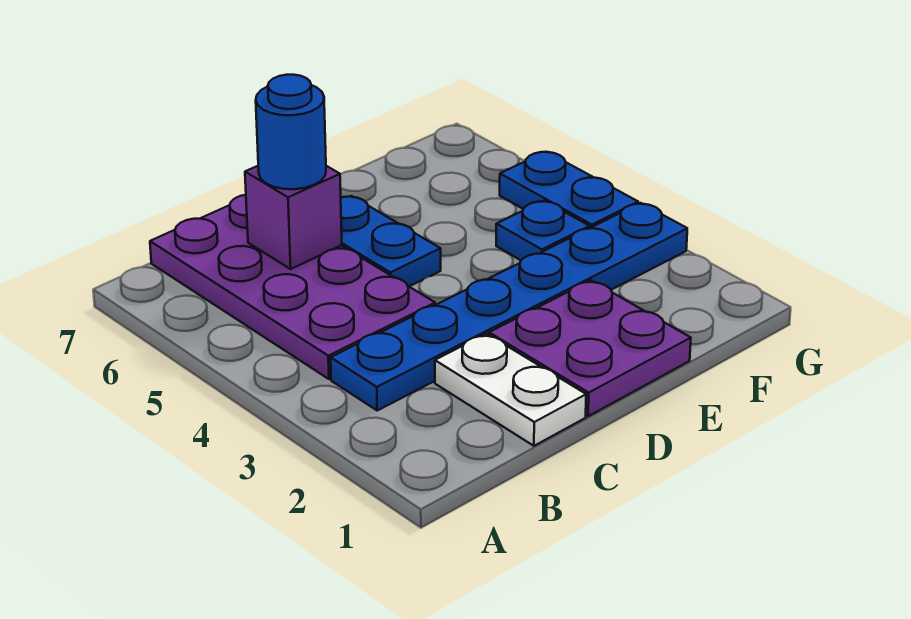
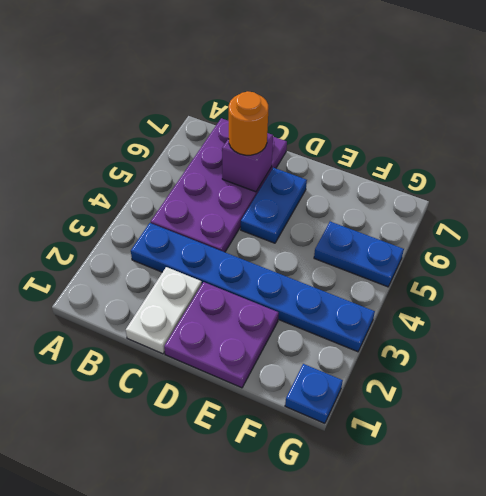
blue 1x1 round brick [256,75,326,189] -> orange 1x1 round brick [229,91,268,155]
blue 1x1 plate [496,201,589,260] -> blue 1x1 plate moved to [285,364,343,423]
blue 1x2 plate [500,152,638,228] -> blue 1x2 plate turned to [314,222,404,287]

